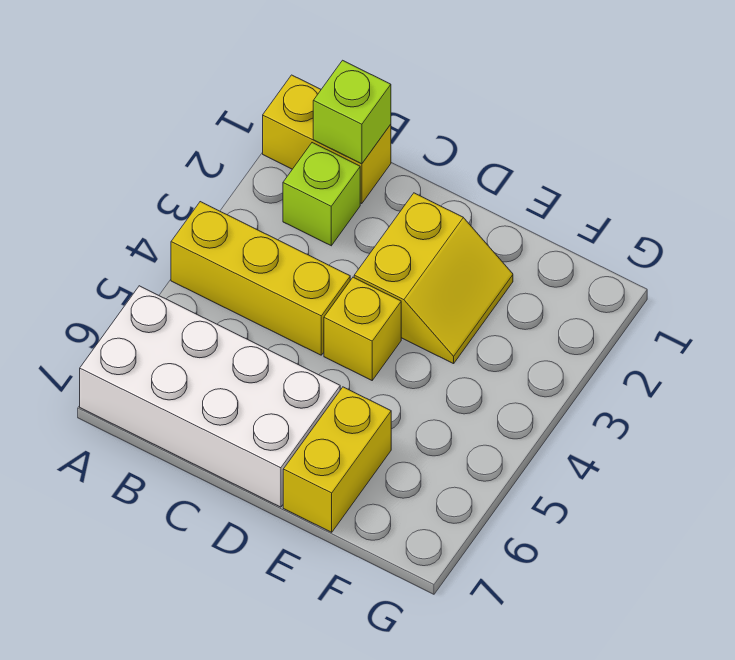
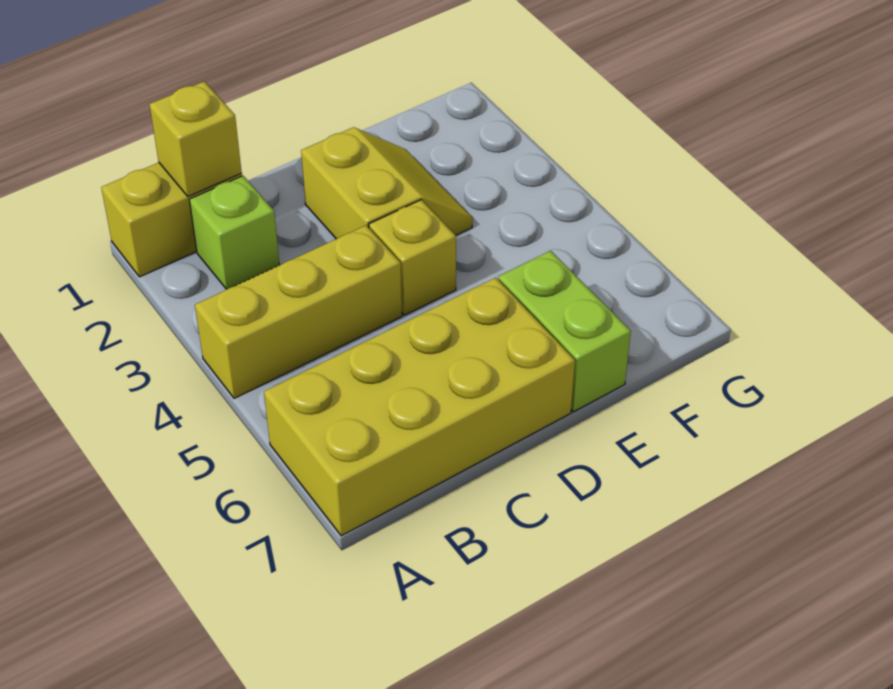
white 2x4 brick [80,286,340,507] -> yellow 2x4 brick [264,278,575,536]
lime 1x1 brick [313,60,391,164] -> yellow 1x1 brick [149,81,242,196]
yellow 1x2 brick [283,387,391,532] -> lime 1x2 brick [499,251,631,412]

